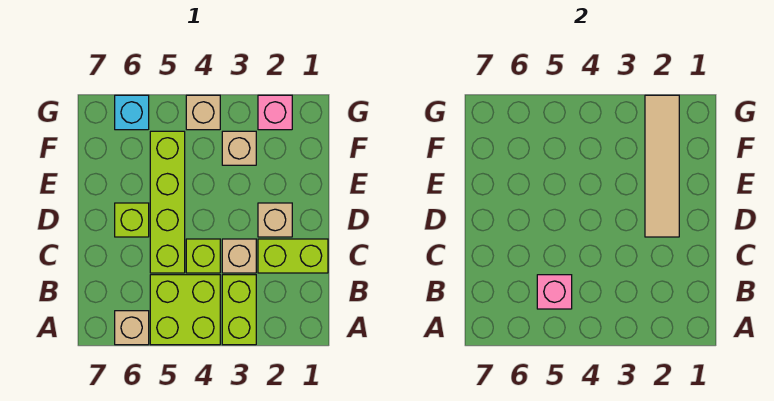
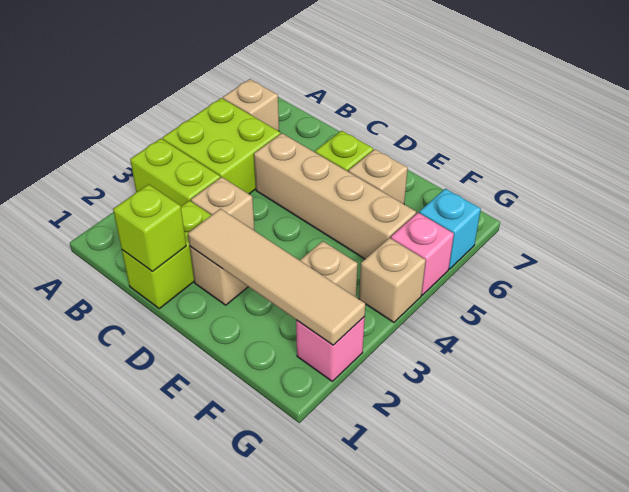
pink 1x1 brick [537,275,572,309] -> pink 1x1 brick moved to [391,213,454,295]
lime 1x1 brick [186,239,220,273] -> lime 1x1 brick moved to [113,184,186,271]
lime 1x4 brick [150,131,185,273] -> tan 1x4 brick [254,133,416,259]
none -> tan 1x1 brick [348,149,408,204]

